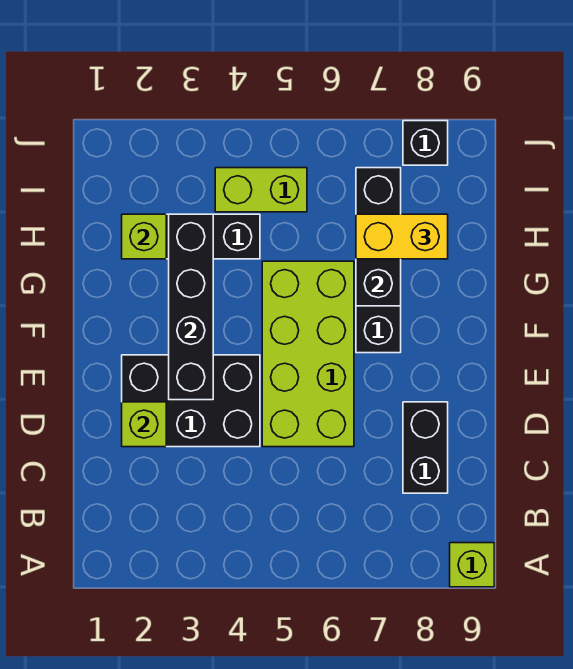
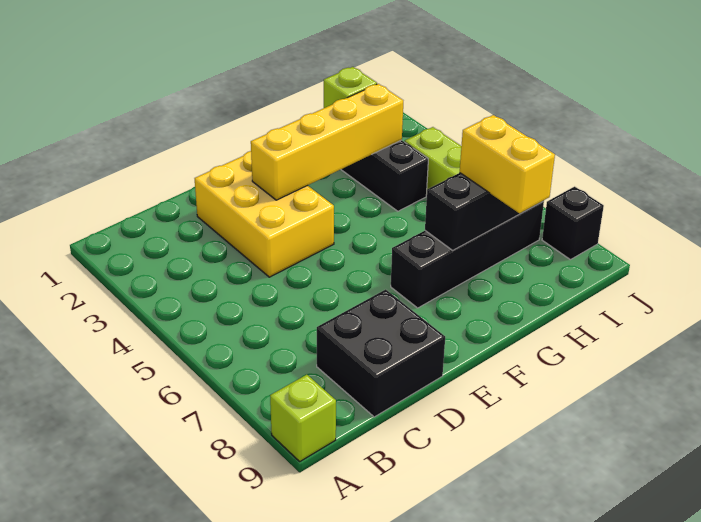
black 1x2 brick [403,402,448,493] -> black 2x2 brick [317,289,445,417]
black 2x3 brick [122,355,260,447] -> yellow 2x3 brick [195,151,334,277]
lime 1x1 brick [122,402,166,447] -> none
lime 2x4 brick [262,261,354,447] -> none
black 1x4 brick [169,214,213,400] -> yellow 1x4 brick [251,84,403,200]

